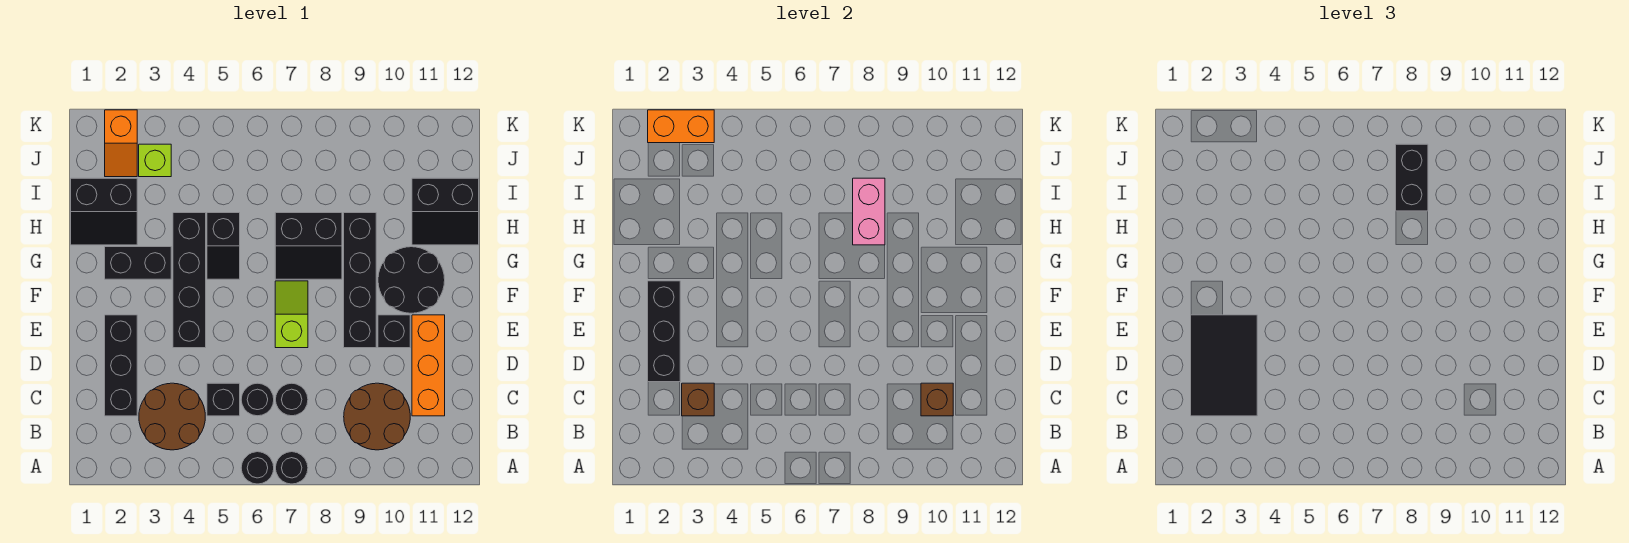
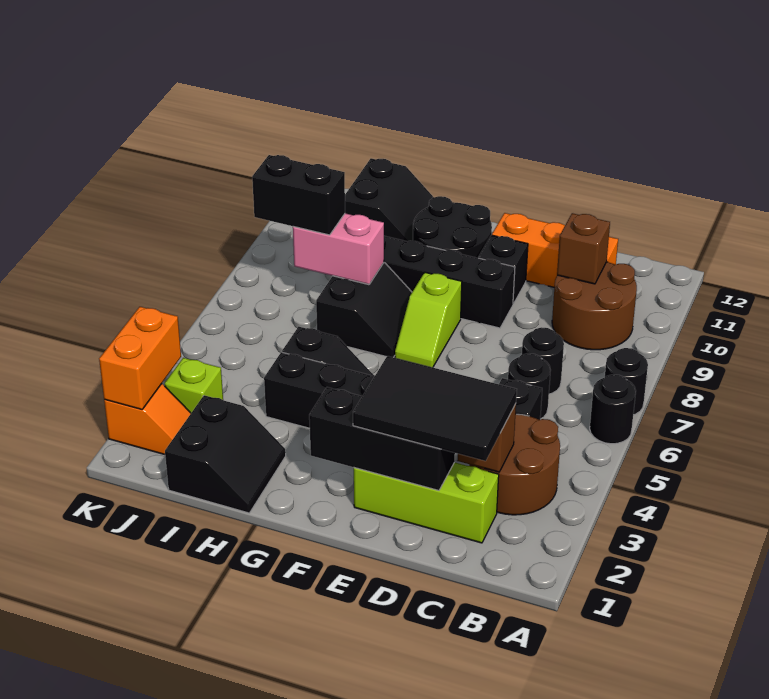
black 1x3 brick [105,315,137,416] -> lime 1x3 brick [354,462,499,543]
lime 1x2 slope [275,281,308,348] -> lime 1x2 slope turned to [395,272,462,367]
black 1x2 brick [105,247,171,279] -> none

